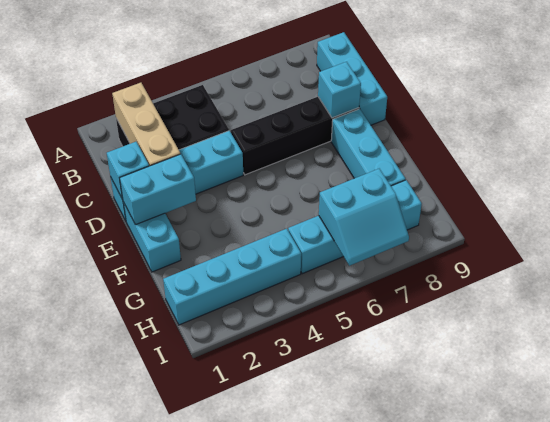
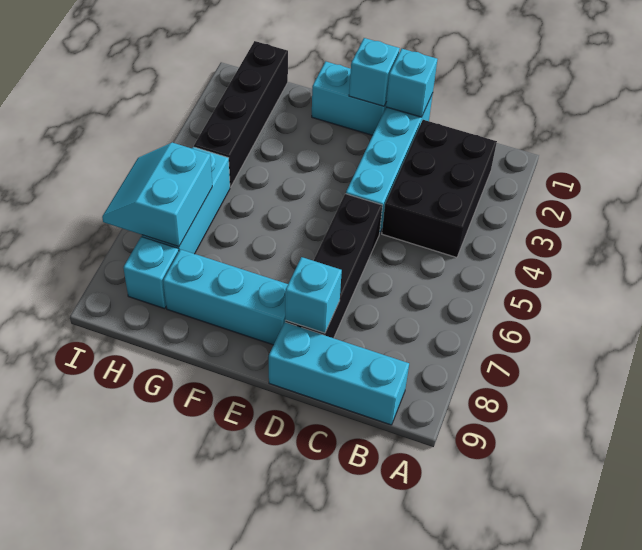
tan 1x3 brick [112,83,180,166] -> none
cyan 1x2 brick [120,154,196,225] -> cyan 1x1 brick [349,38,400,106]
cyan 1x4 brick [163,229,301,325] -> black 1x4 brick [194,41,288,187]

